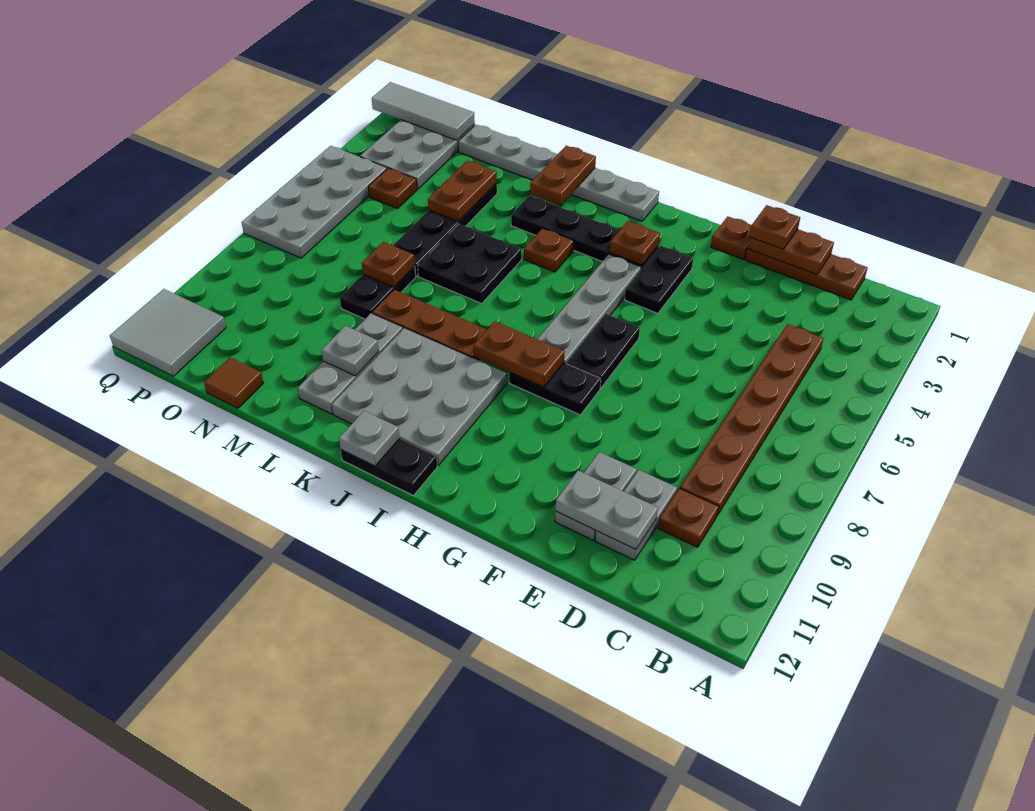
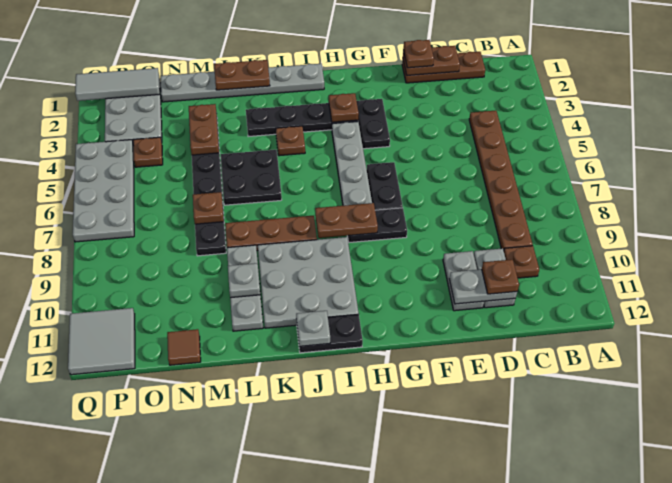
brown 1x1 plate [711,216,751,259] -> brown 1x1 plate moved to [482,260,519,294]
brown 1x2 plate [530,146,596,206] -> brown 1x2 plate turned to [214,60,270,90]

